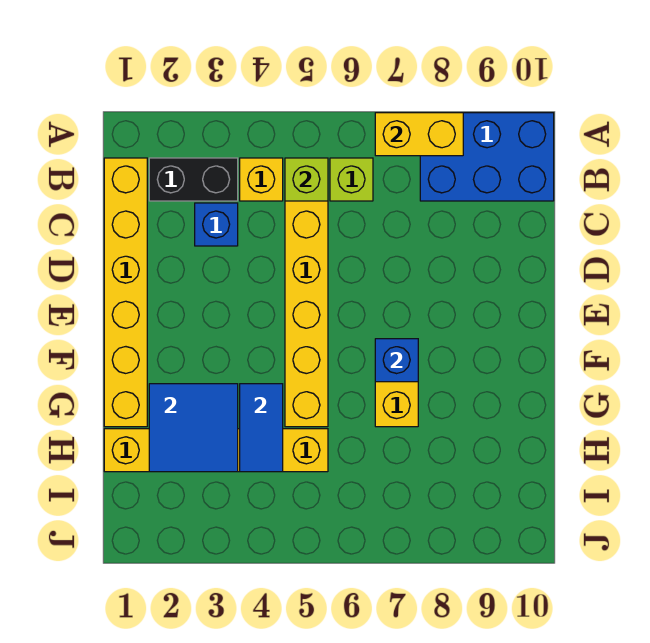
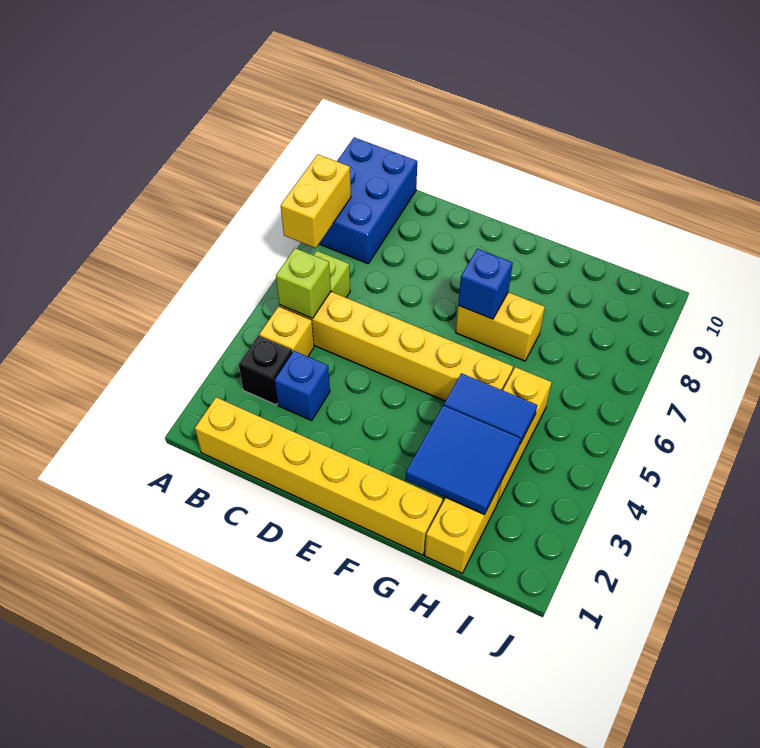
black 1x2 brick [149,158,238,201] -> black 1x1 brick [239,336,292,405]

